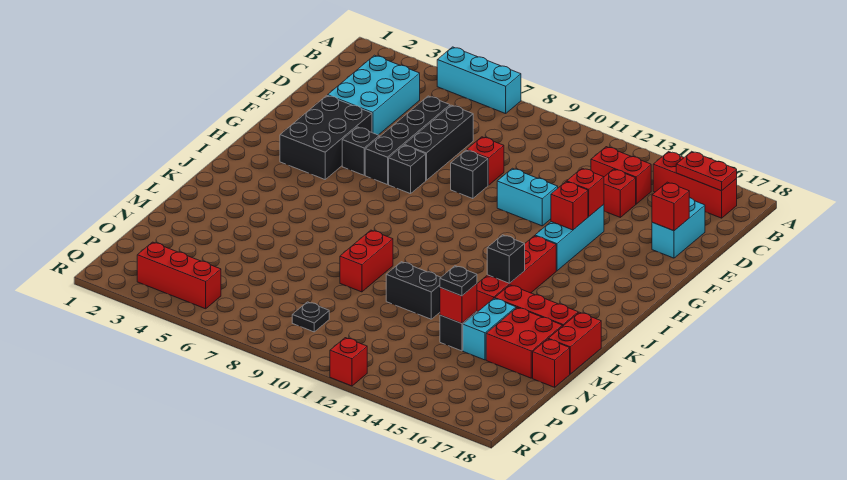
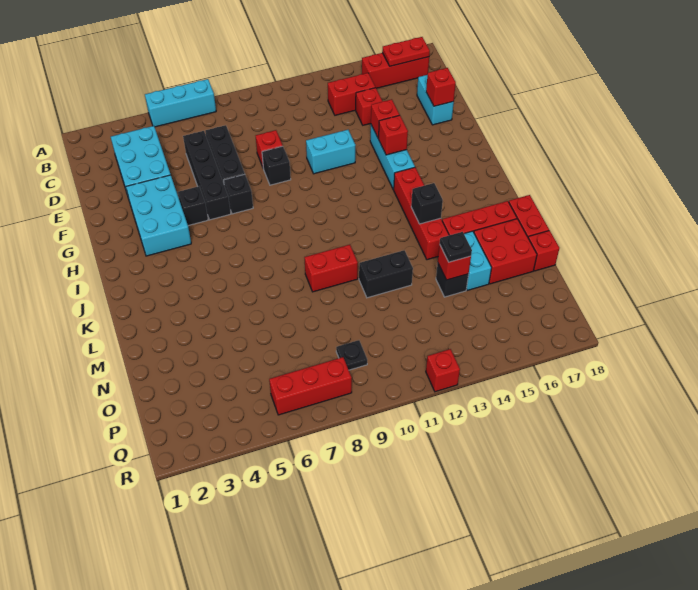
black 2x3 brick [280,95,372,179] -> cyan 2x3 brick [126,175,191,256]
red 1x2 brick [340,230,393,292] -> red 1x2 brick turned to [304,245,358,292]
red 1x3 brick [137,242,221,309] -> red 1x3 brick moved to [269,357,352,415]

